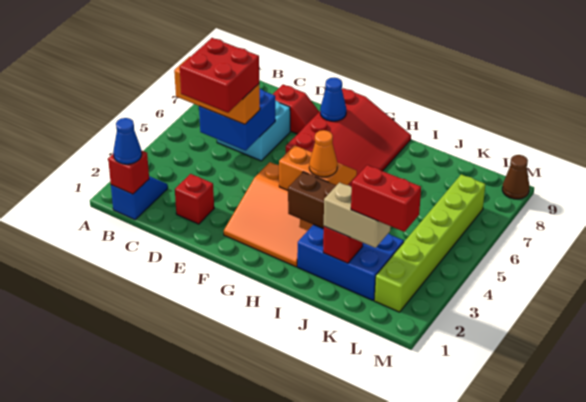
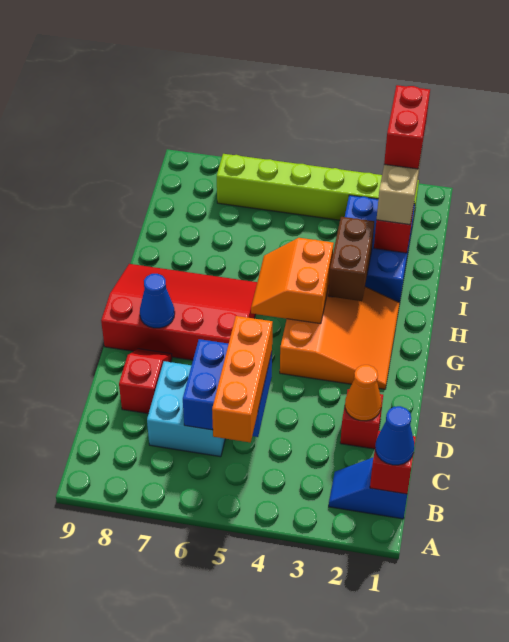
red 2x2 brick [180,38,259,113] -> none
orange 1x1 cone [309,130,337,177] -> orange 1x1 cone moved to [345,365,382,421]
brown 1x1 cone [502,155,530,199] -> none

